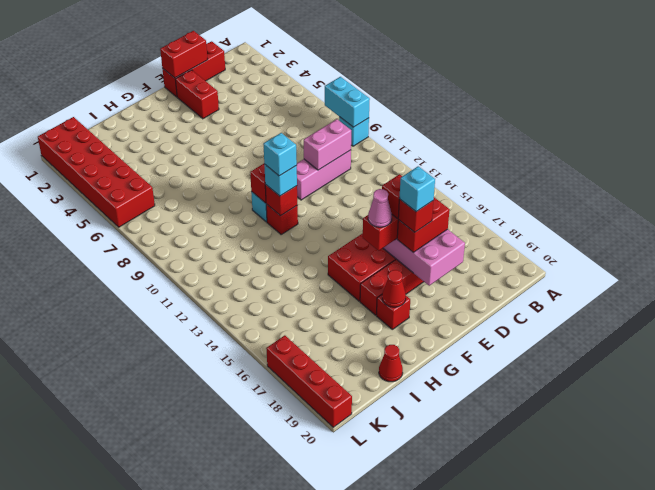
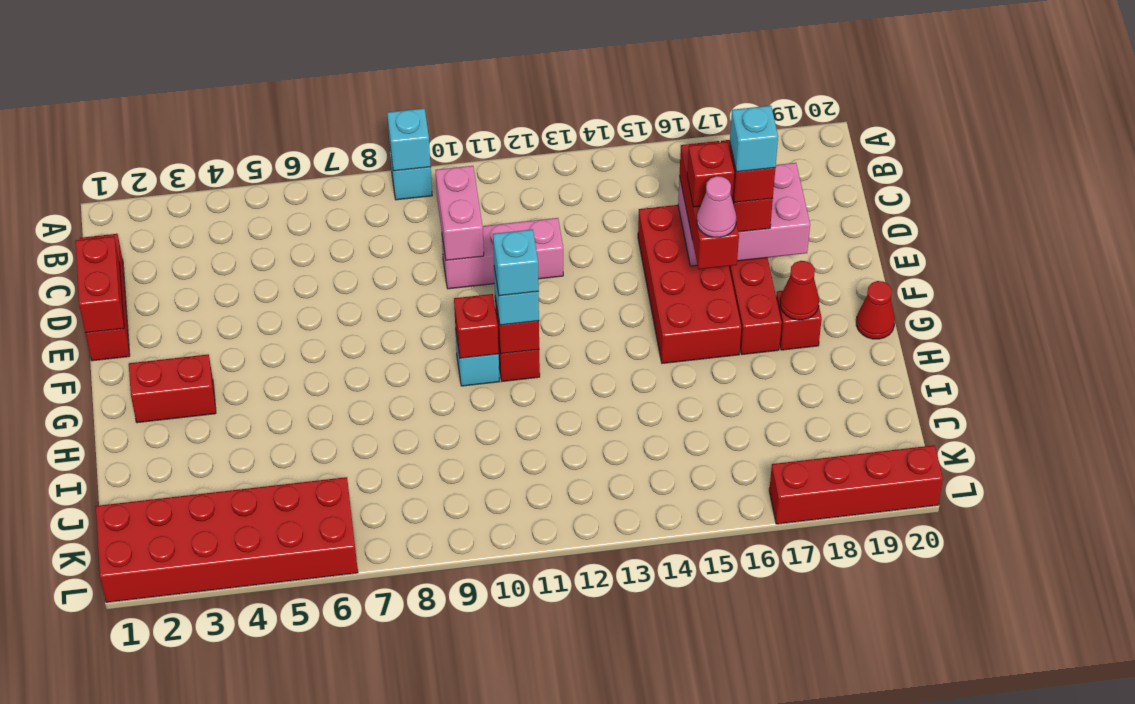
cyan 1x2 brick [325,77,370,127] -> cyan 1x1 brick [387,108,431,171]
pink 1x3 brick [296,150,351,200] -> pink 1x3 brick turned to [442,218,563,289]
red 1x2 brick [175,70,219,119] -> red 1x2 brick moved to [129,354,216,423]
red 1x1 cone [379,345,403,382] -> red 1x1 cone moved to [856,281,895,339]

